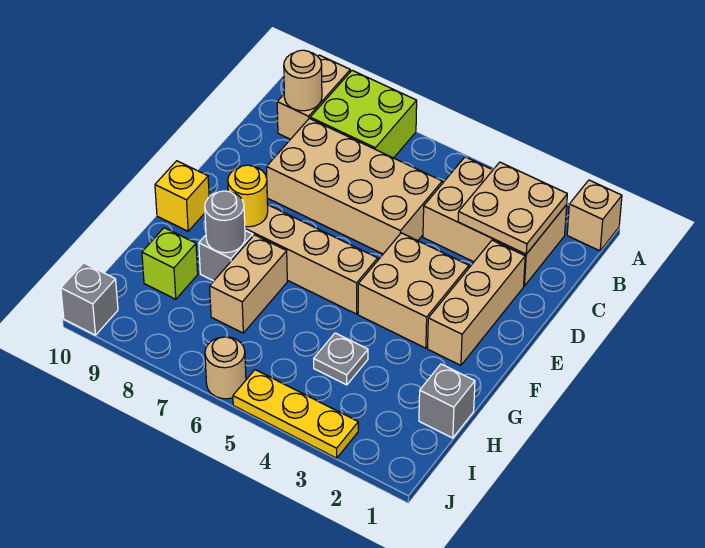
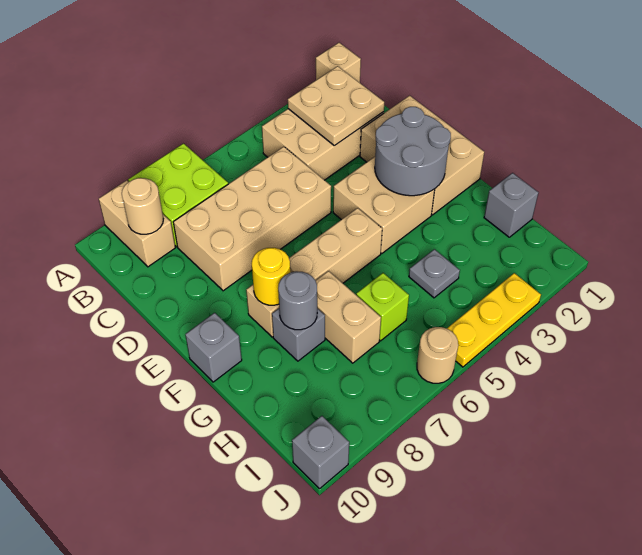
tan 1x3 brick [428,240,525,365] -> tan 2x3 brick [360,96,484,215]
none -> grey 2x2 round brick [375,107,451,196]
yellow 1x1 brick [155,161,209,231] -> grey 1x1 brick [185,313,242,382]
lime 1x1 brick [142,228,198,299] -> lime 1x1 brick moved to [356,273,409,341]

